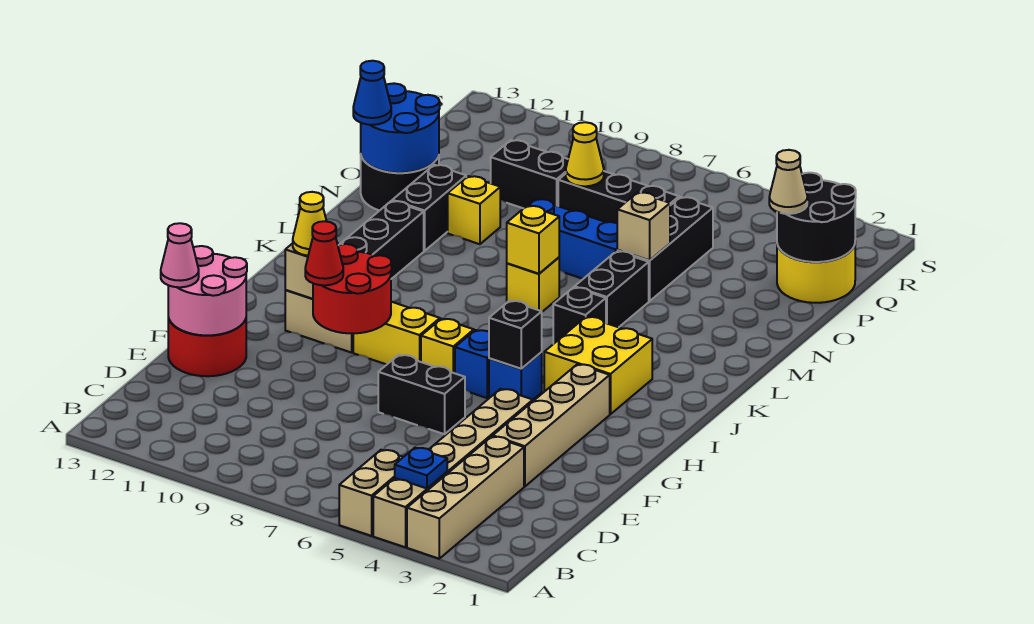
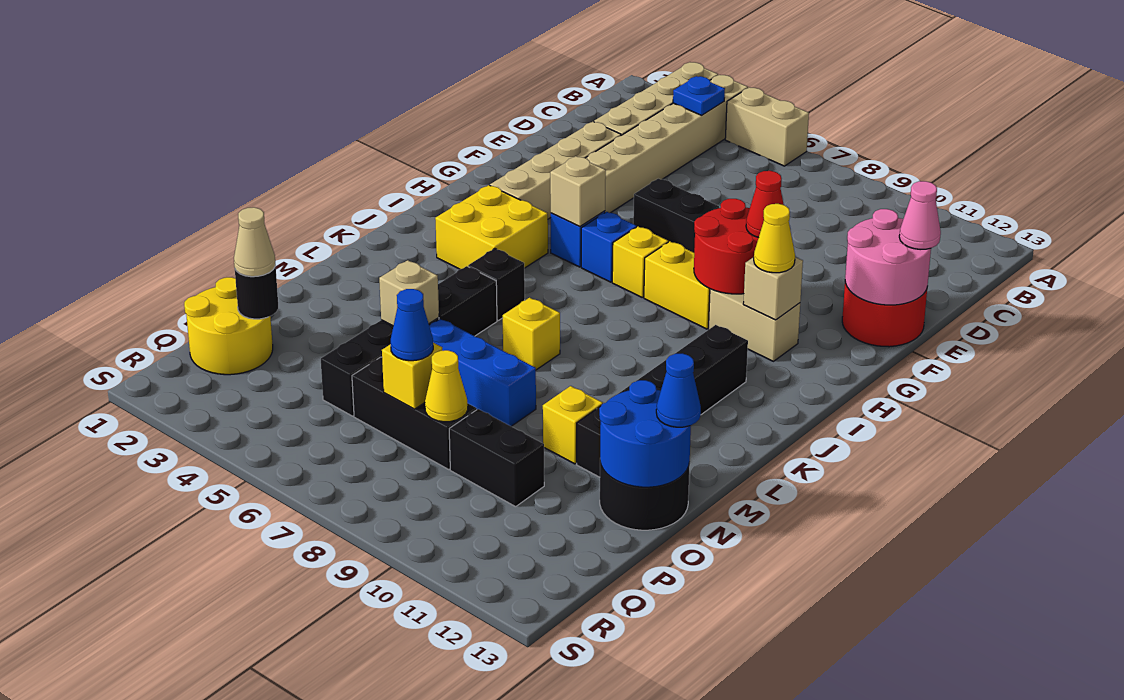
tan 1x2 brick [339,450,403,536] -> tan 1x2 brick turned to [725,87,809,166]
black 1x1 brick [489,301,542,369] -> tan 1x1 brick [550,156,606,226]
yellow 1x1 brick [507,206,559,274] -> yellow 1x1 brick moved to [382,343,442,409]
black 2x2 round brick [777,173,856,262] -> black 1x1 round brick [235,265,278,319]
none -> blue 1x1 cone [391,289,433,361]

